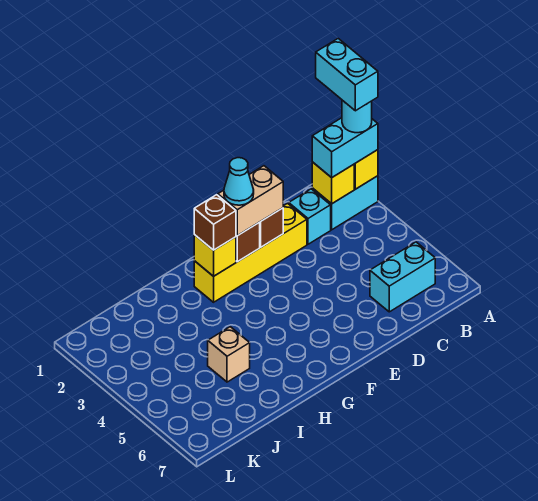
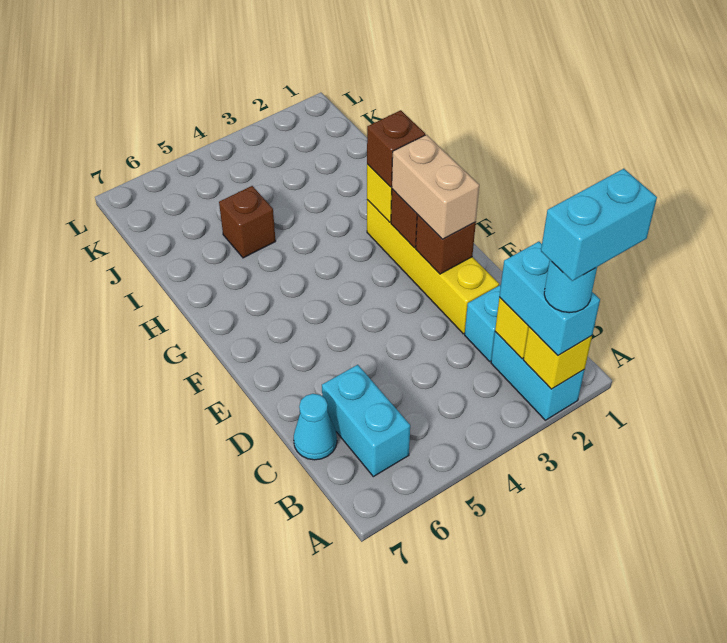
cyan 1x1 cone [224,158,254,205] -> cyan 1x1 cone moved to [294,394,337,460]
tan 1x1 brick [208,327,250,382] -> brown 1x1 brick [219,186,276,258]

